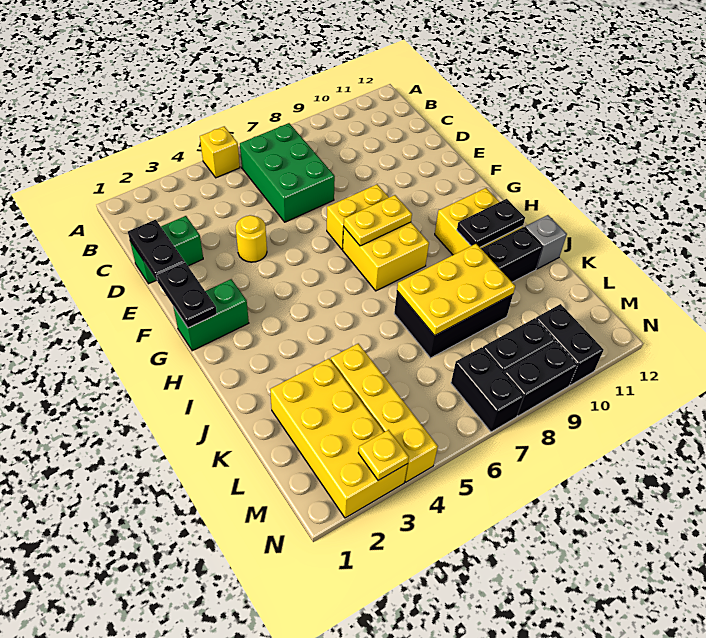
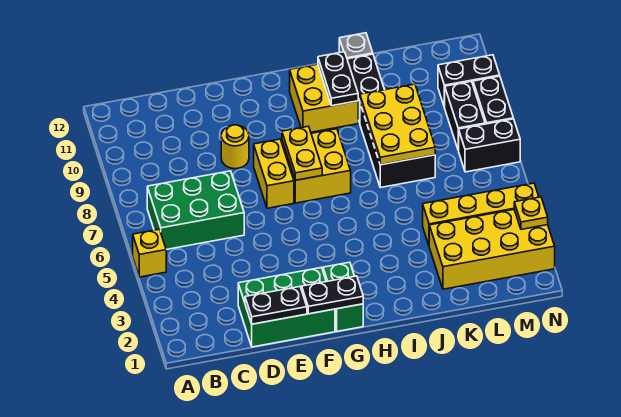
green 1x2 brick [130,216,203,284] -> green 2x3 brick [238,268,335,347]
yellow 1x1 round brick [236,215,267,262] -> yellow 1x1 round brick moved to [221,125,249,169]

